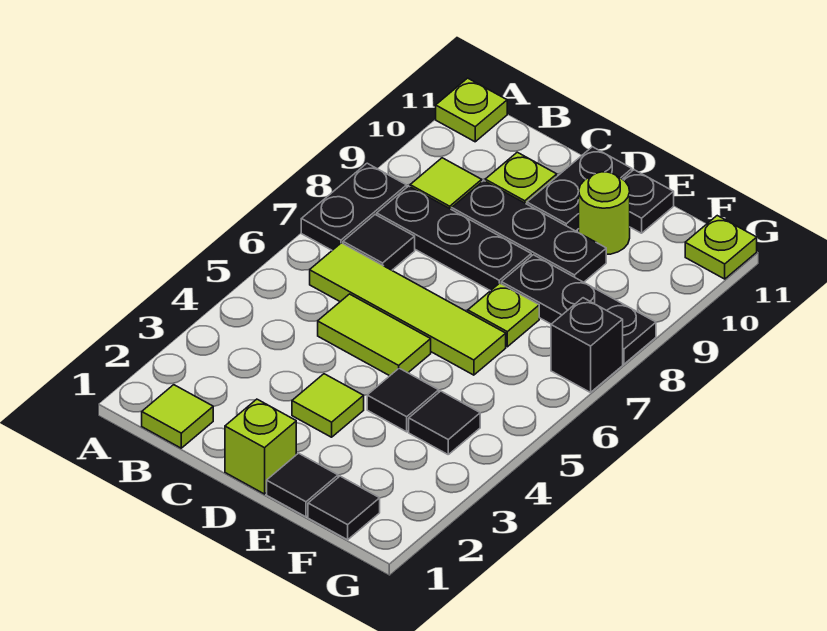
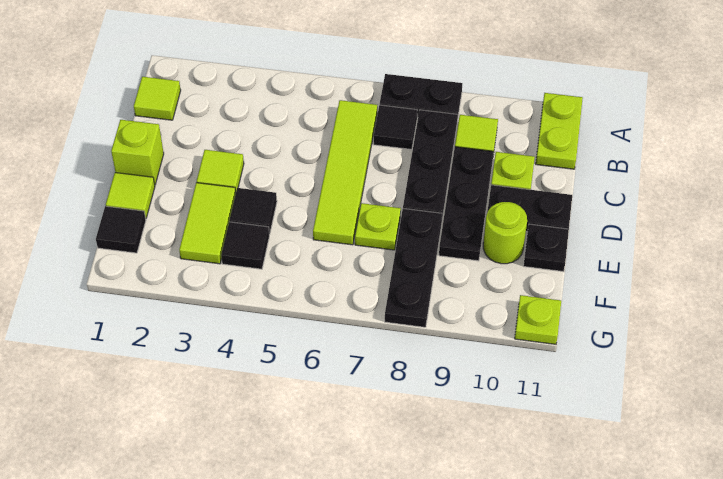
lime 1x1 plate [436,78,507,142] -> lime 1x2 plate [536,93,583,169]
lime 1x2 tile [318,294,431,376] -> lime 1x2 tile moved to [179,183,236,264]
black 1x1 tile [267,453,338,517] -> lime 1x1 tile [106,173,155,218]
black 1x1 brick [551,298,623,392] -> none

